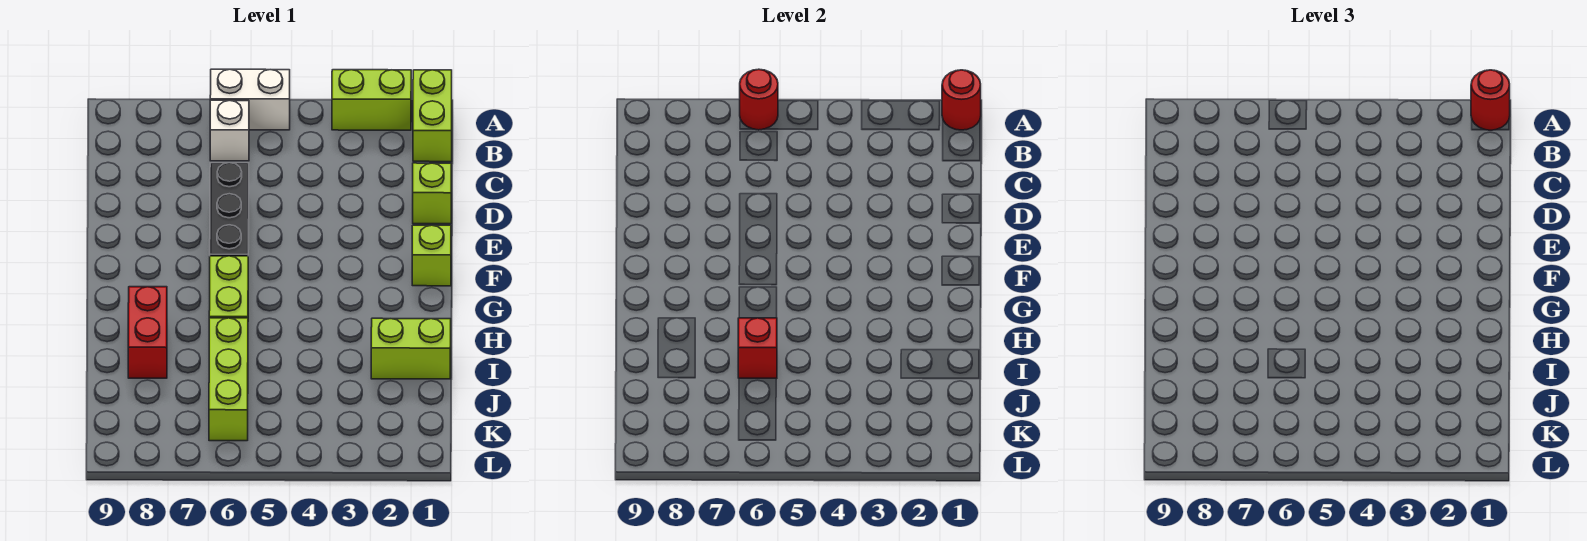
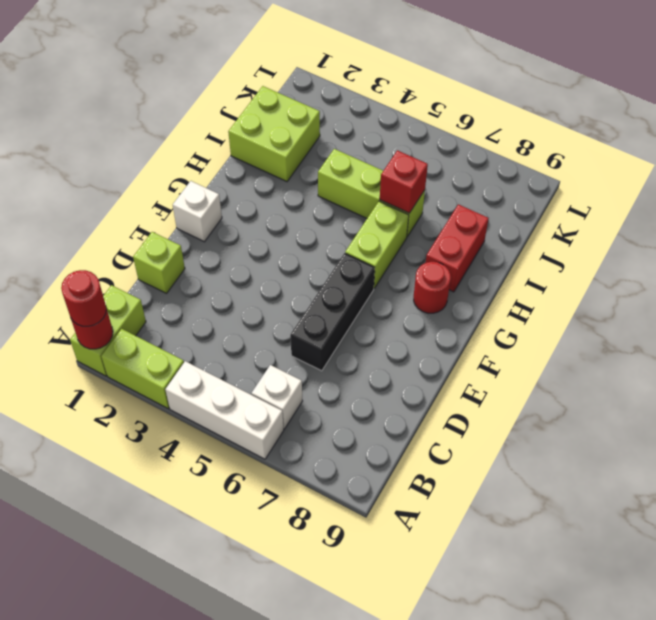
white 1x2 brick [210,69,290,130] -> white 1x3 brick [165,361,284,459]
red 1x1 round brick [740,69,778,130] -> red 1x1 round brick moved to [414,262,451,313]
lime 1x1 brick [412,225,451,286] -> white 1x1 brick [173,181,222,242]
lime 1x2 brick [371,318,451,379] -> lime 2x2 brick [228,86,320,182]
lime 1x3 brick [209,318,248,441] -> lime 1x3 brick turned to [318,149,425,237]

